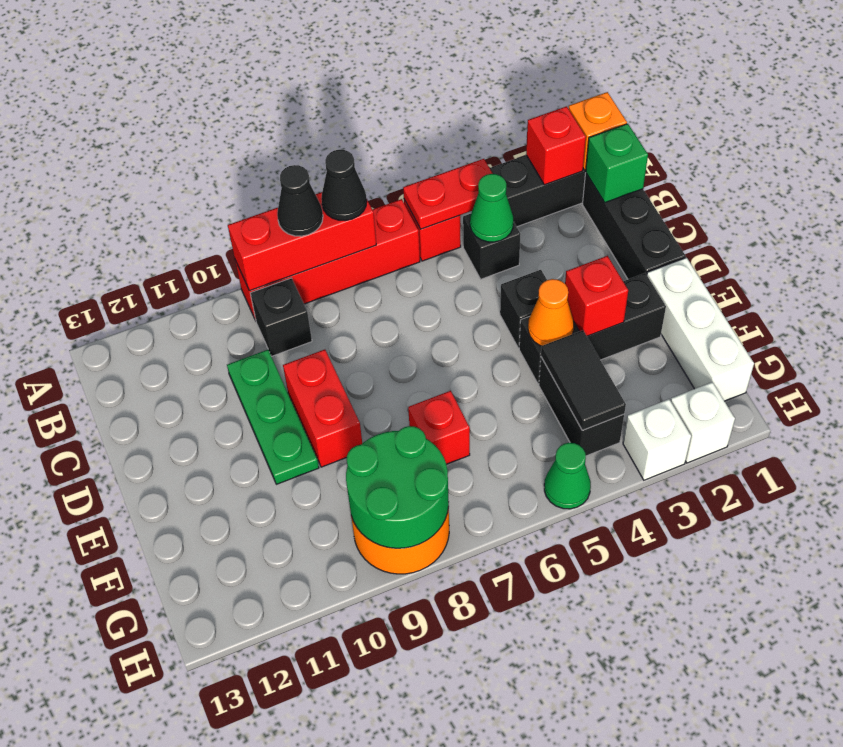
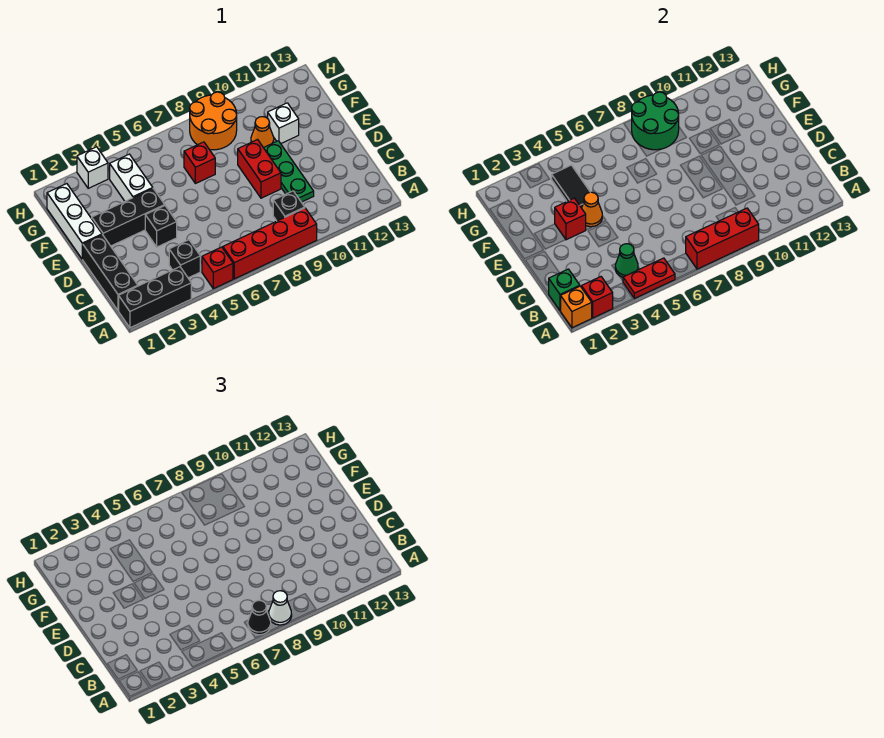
black 1x1 cone [277,165,323,236] -> white 1x1 cone [269,591,292,625]
black 1x2 brick [539,357,624,456] -> white 1x2 brick [110,154,153,201]
none -> orange 1x1 cone [251,117,274,148]
white 1x1 brick [671,382,735,463] -> white 1x1 brick moved to [268,103,299,144]
green 1x1 cone [544,443,591,509] -> none

